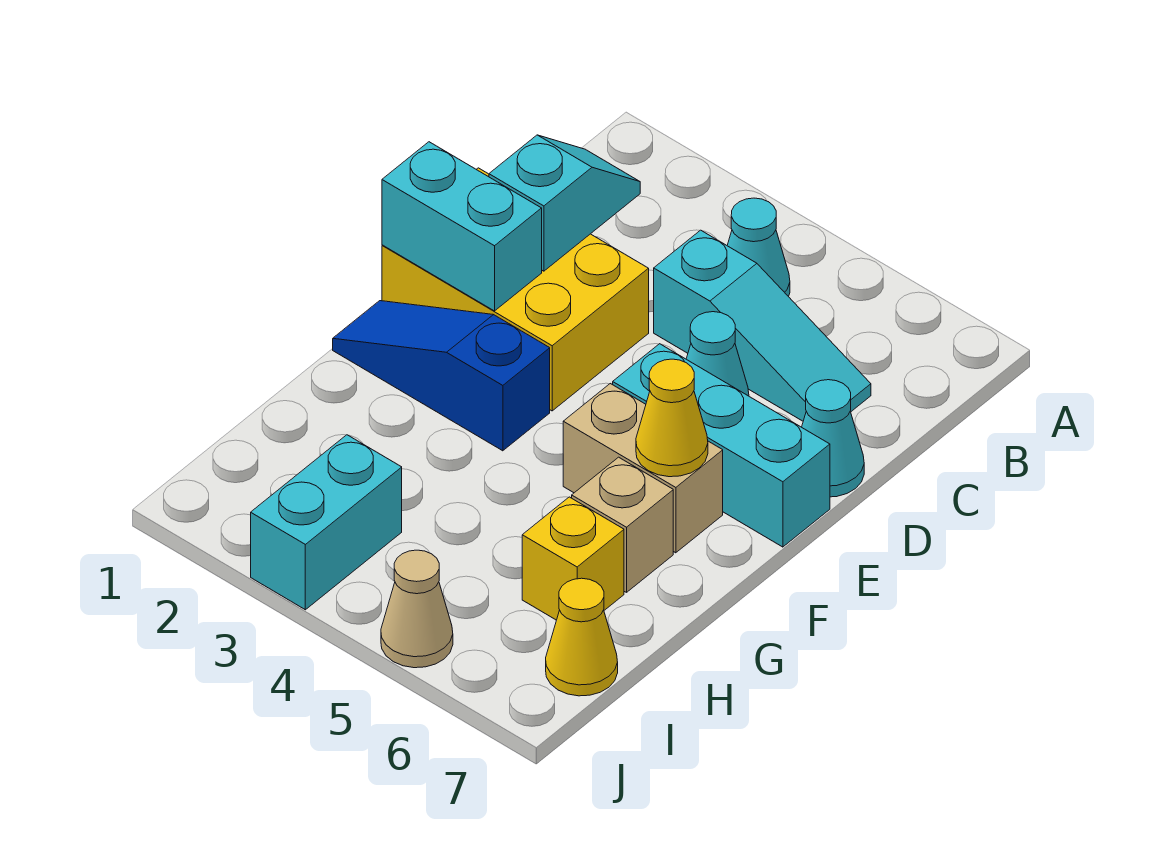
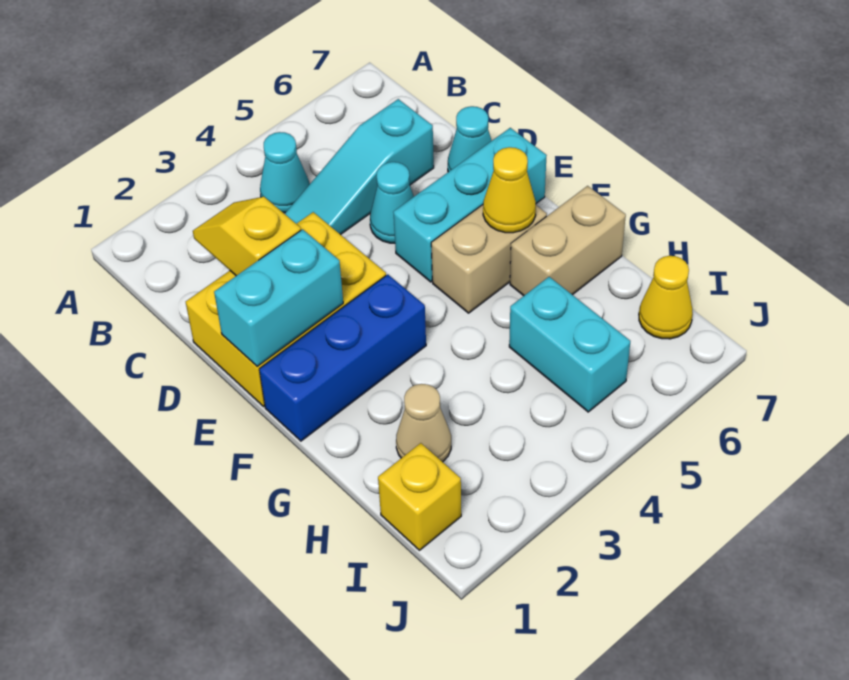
cyan 1x2 slope [489,135,640,271] -> yellow 1x2 slope [193,197,301,276]
cyan 1x3 slope [654,230,871,421] -> cyan 1x3 slope turned to [285,99,434,235]
blue 1x3 slope [333,301,550,451] -> blue 1x3 brick [259,274,426,441]
tan 1x1 brick [572,457,673,592] -> tan 1x2 brick [510,186,626,296]
yellow 1x1 brick [522,497,624,620] -> yellow 1x1 brick moved to [378,443,461,550]
cyan 1x2 brick [251,435,402,610] -> cyan 1x2 brick moved to [509,277,630,412]
tan 1x1 cone [381,550,453,668] -> tan 1x1 cone moved to [396,384,451,462]

